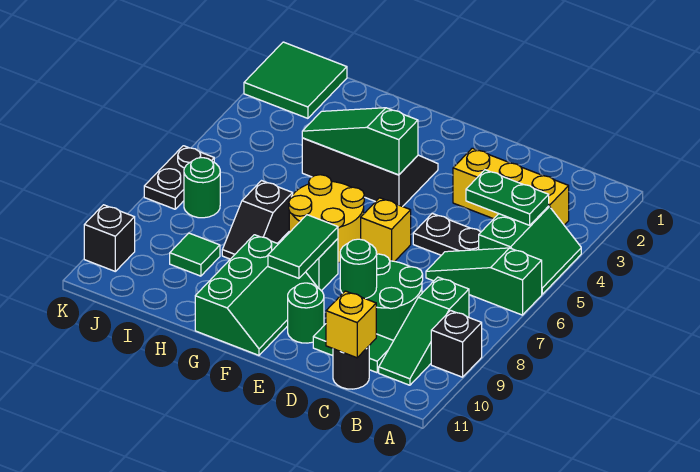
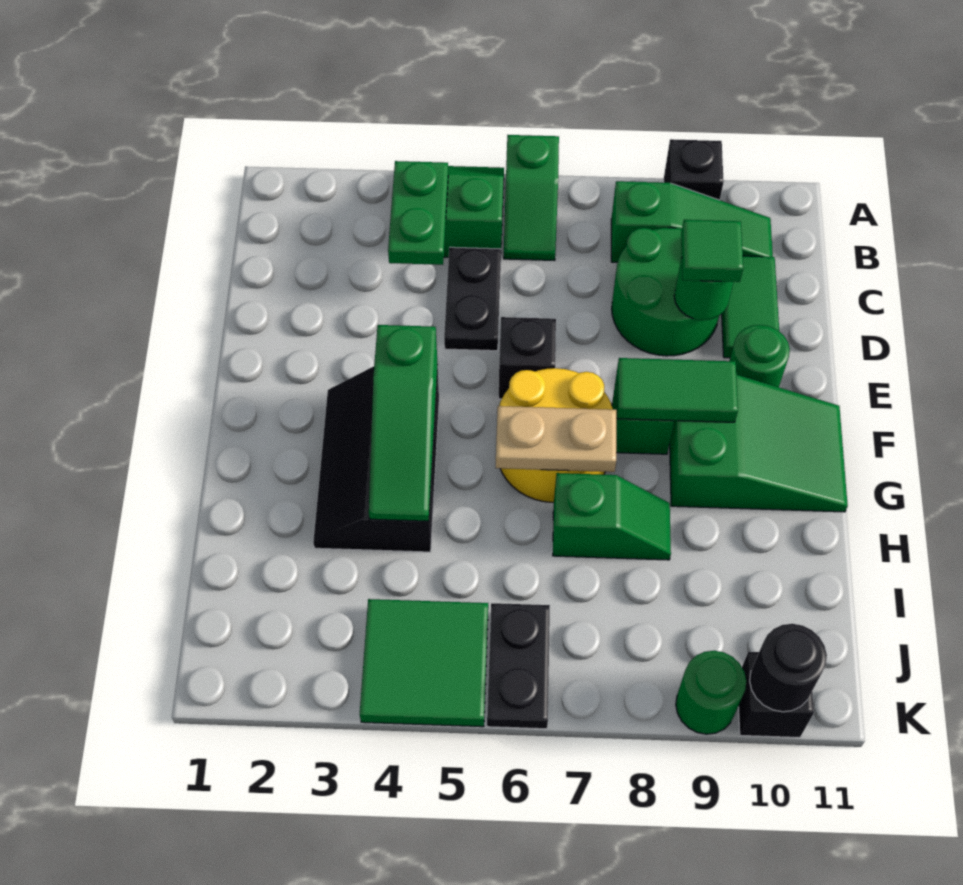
green 1x3 slope [426,248,542,315] -> green 1x2 slope [504,135,559,261]
yellow 1x3 brick [453,148,569,225] -> none
black 1x1 round brick [333,346,369,389] -> black 1x1 round brick moved to [750,624,827,712]
yellow 1x1 brick [326,291,376,358] -> none
yellow 1x1 brick [361,198,411,261] -> black 1x1 brick [499,317,556,399]
green 2x3 slope [195,235,318,355] -> green 2x3 slope turned to [670,375,848,512]
none -> tan 1x2 plate [496,406,616,472]
black 1x2 slope [222,181,293,259] -> green 1x2 slope [553,473,671,560]
green 1x1 tile [170,233,220,276] -> green 1x1 tile moved to [681,220,743,282]
green 2x2 tile [244,42,347,118] -> green 2x2 tile moved to [360,599,488,727]
green 1x1 round brick [184,158,220,218] -> green 1x1 round brick moved to [676,651,746,734]
black 1x2 plate [144,146,214,209] -> black 1x2 plate turned to [487,603,550,729]

